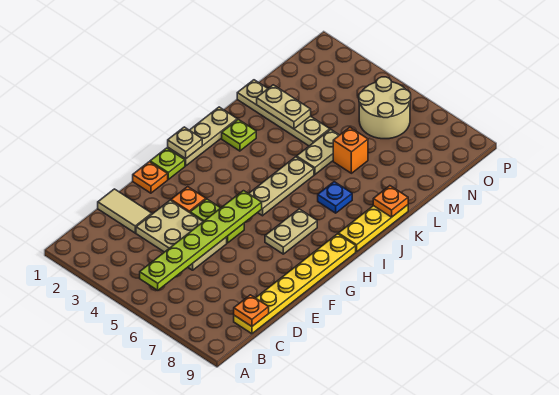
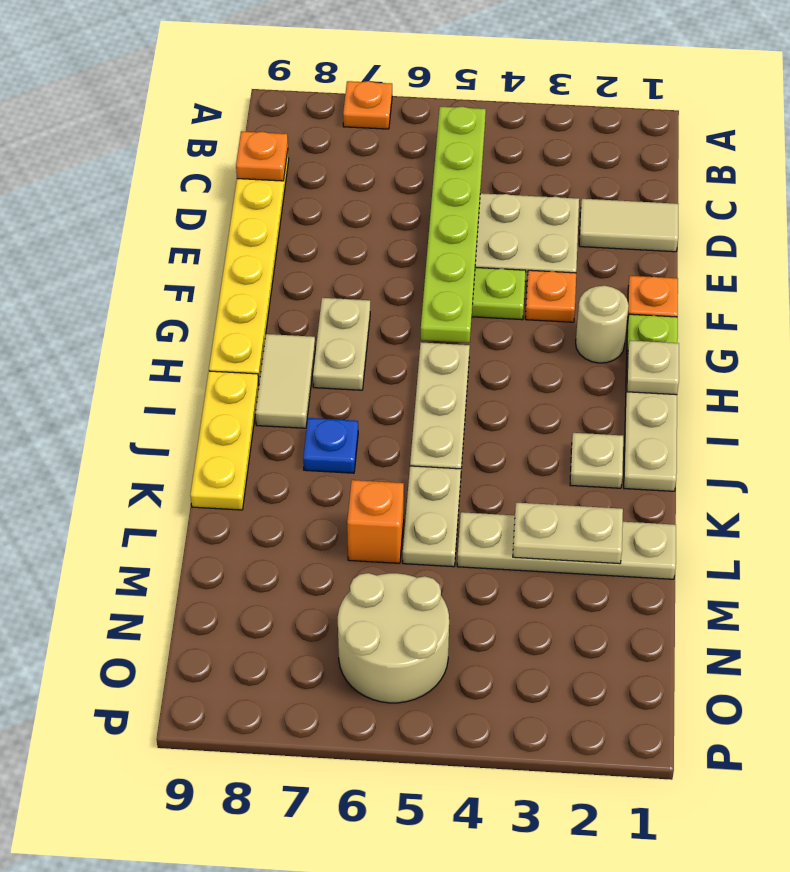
none -> tan 1x1 round brick [576,286,629,363]
none -> tan 1x2 tile [255,334,315,428]
lime 1x1 plate [222,119,256,151] -> tan 1x1 plate [570,433,623,488]
orange 1x1 plate [373,186,408,217] -> orange 1x1 plate moved to [343,81,392,129]

